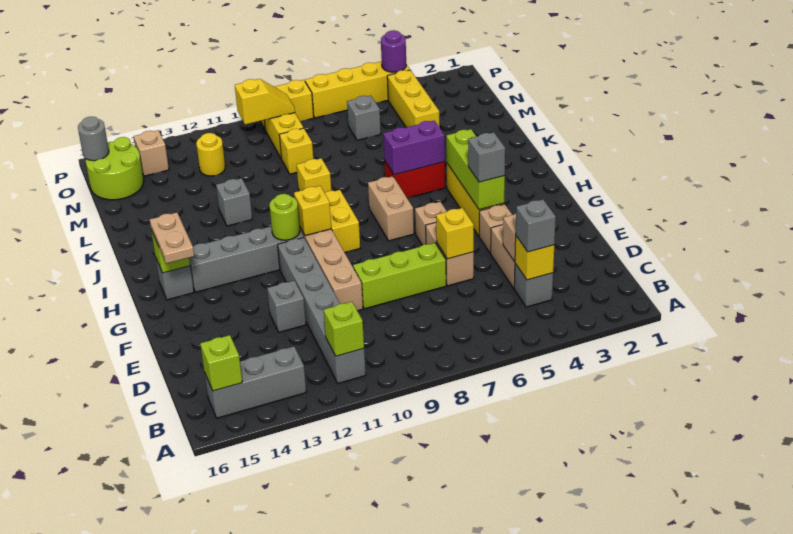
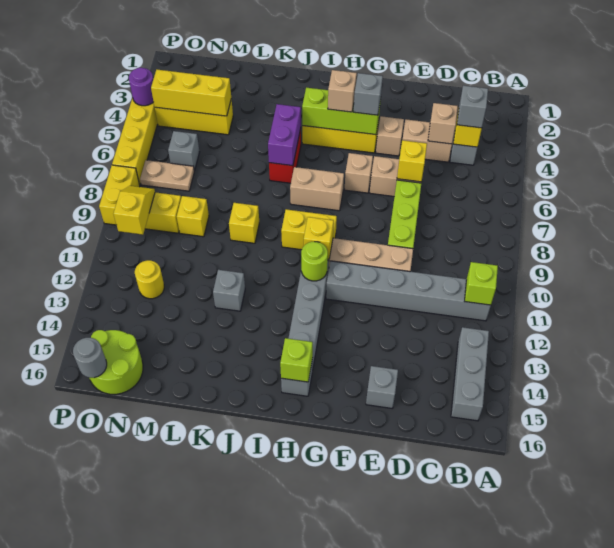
lime 1x1 brick [200,335,242,391] -> none
grey 1x1 brick [267,281,306,332] -> grey 1x1 brick moved to [366,366,398,408]
tan 1x2 plate [150,213,194,264] -> tan 1x2 plate moved to [140,160,194,191]
none -> yellow 1x3 brick [151,70,231,116]
tan 1x1 brick [134,130,169,176] -> tan 1x1 brick moved to [328,70,357,112]

